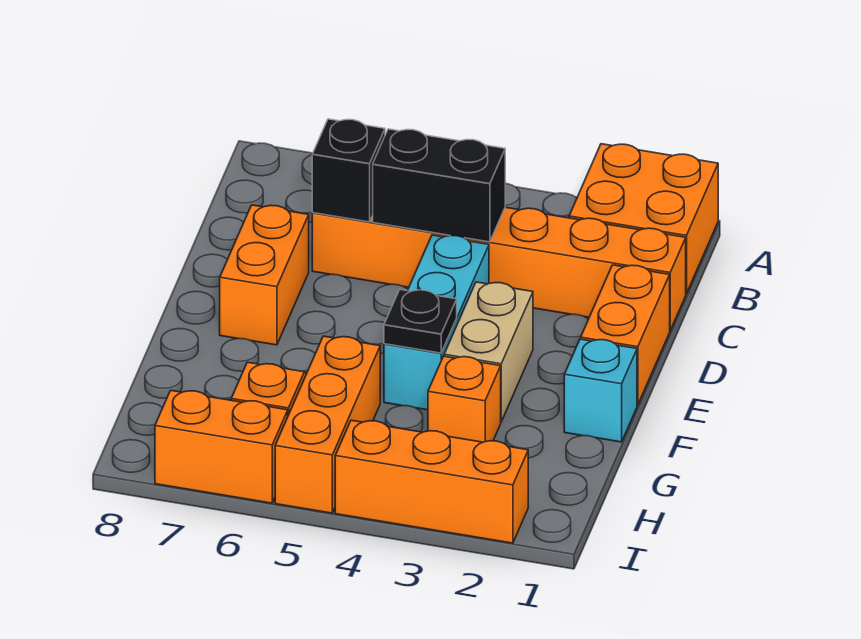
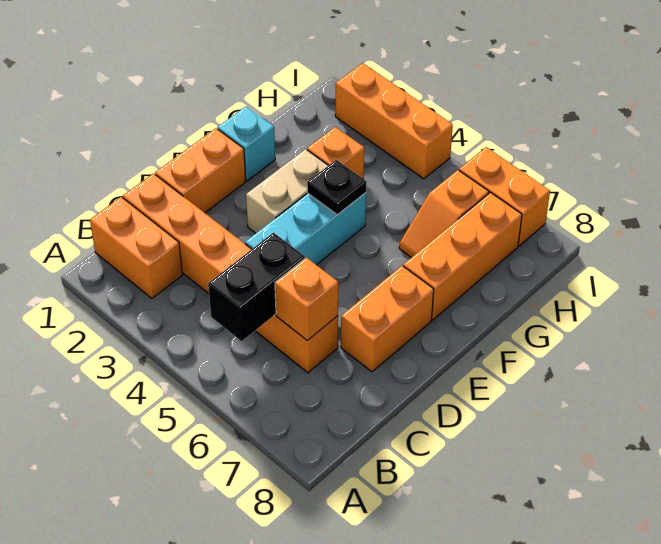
orange 2x2 brick [569,144,718,294] -> orange 1x2 brick [90,197,182,298]
black 1x2 brick [373,129,505,242] -> black 1x2 brick turned to [208,233,305,341]
black 1x1 brick [312,119,385,222] -> orange 1x1 brick [275,257,338,341]
orange 1x3 brick [275,336,380,513] -> orange 1x3 brick moved to [403,193,522,320]

